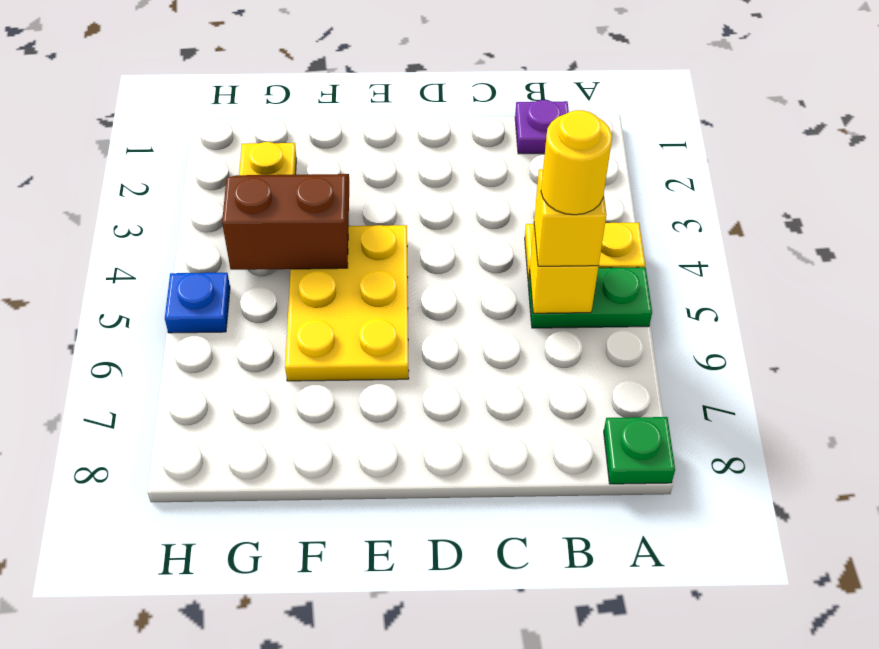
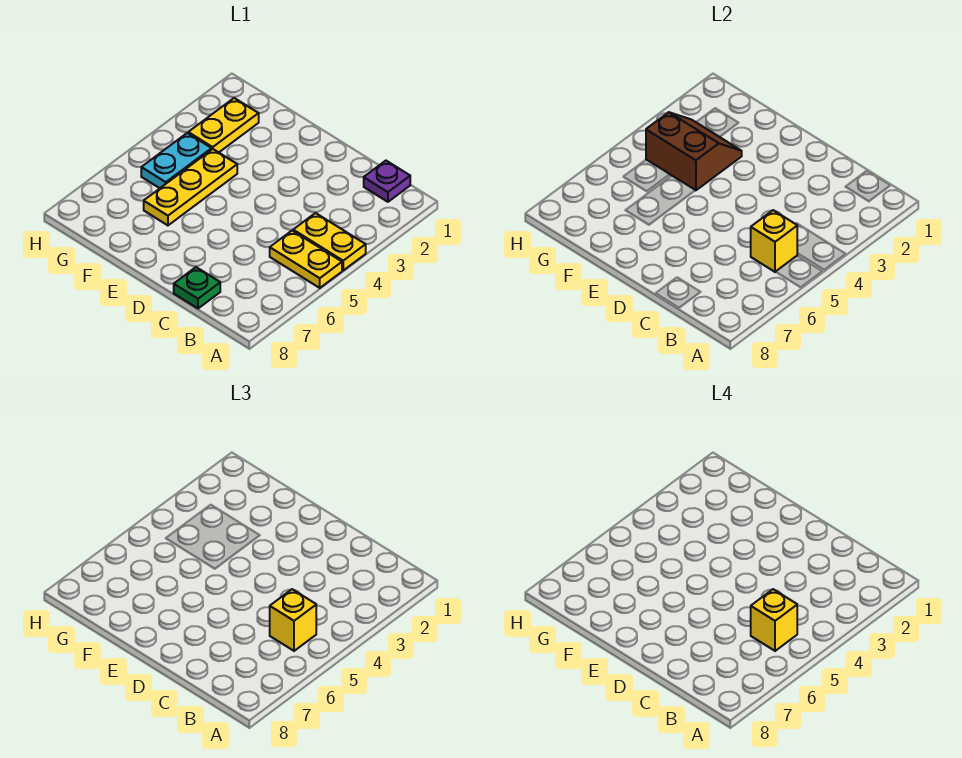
green 1x2 plate [528,267,652,328] -> yellow 1x2 plate [270,231,342,288]
green 1x1 plate [604,417,675,484] -> green 1x1 plate moved to [174,267,220,308]
yellow 1x1 round brick [541,110,612,215] -> yellow 1x1 brick [751,589,797,651]
yellow 2x3 plate [285,225,409,381] -> yellow 1x3 plate [144,149,237,225]
none -> cyan 1x2 plate [141,133,212,188]
blue 1x1 plate [165,273,230,333] -> none

